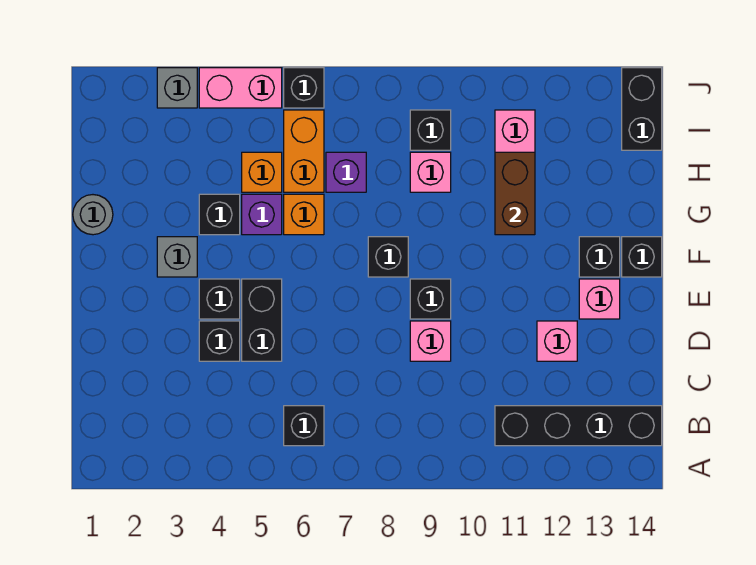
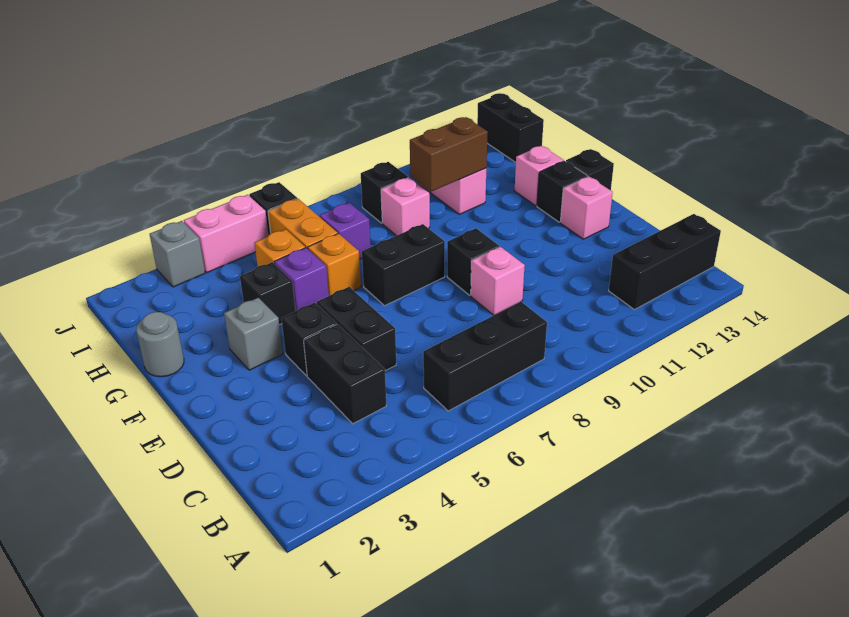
black 1x1 brick [284,406,324,446] -> black 1x3 brick [423,302,547,411]
black 1x4 brick [495,406,662,446] -> black 1x3 brick [609,214,721,310]
black 1x1 brick [199,321,240,361] -> black 1x2 brick [304,324,386,424]
pink 1x1 brick [537,321,577,361] -> pink 1x1 brick moved to [514,146,564,206]
black 1x1 brick [368,237,408,277] -> black 1x2 brick [362,224,445,306]
brown 1x2 brick [495,152,535,235] -> brown 1x2 brick turned to [410,117,488,192]

